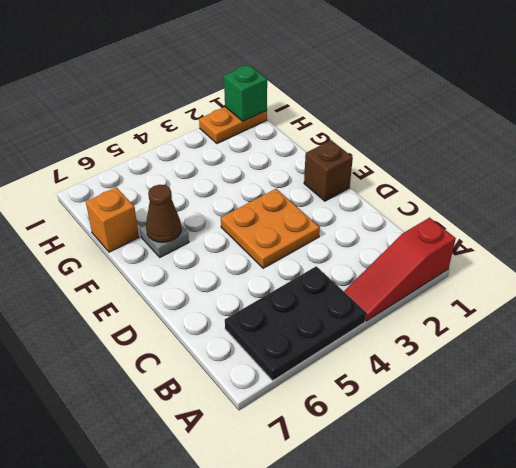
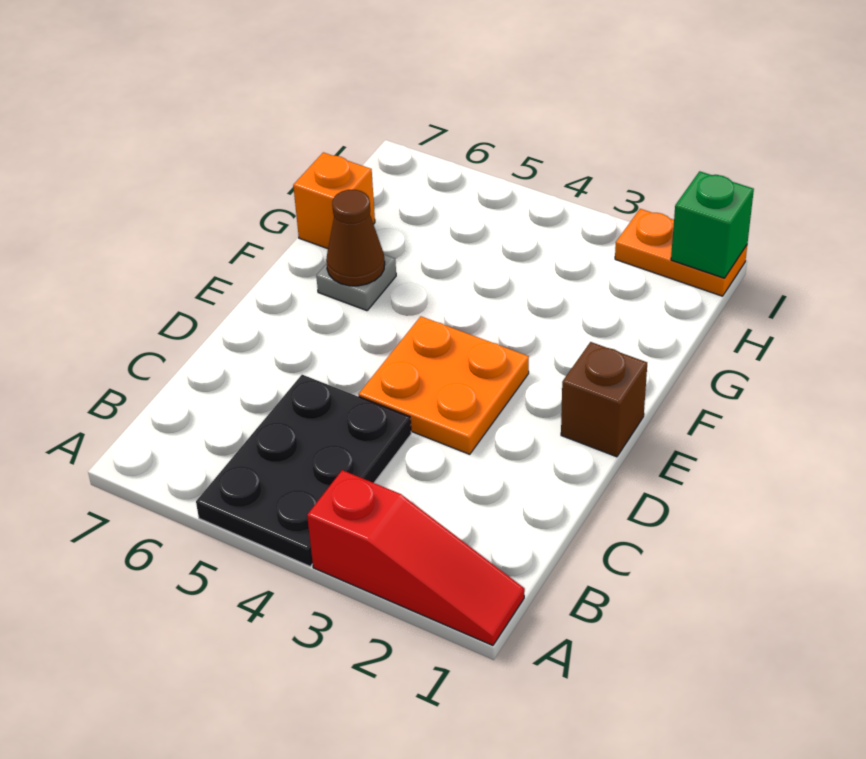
red 1x3 slope [344,218,456,321] -> red 1x3 slope turned to [307,470,525,646]
black 2x3 plate [225,266,366,381] -> black 2x3 plate turned to [196,375,411,566]

